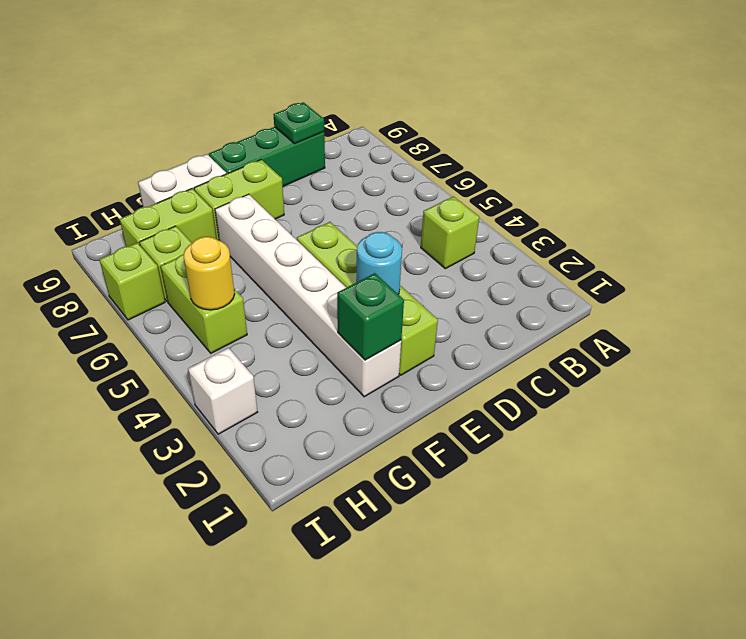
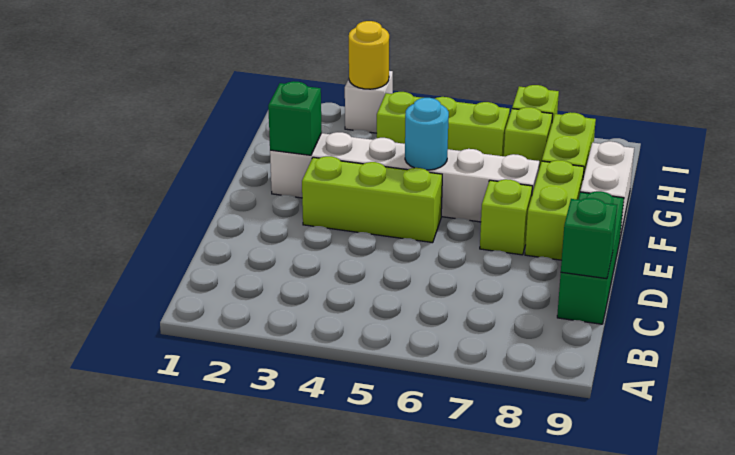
lime 1x1 brick [421,196,479,269] -> lime 1x1 brick moved to [480,179,532,255]
green 1x1 plate [273,102,324,144] -> green 1x1 brick [561,198,617,279]
lime 1x4 brick [297,222,438,375] -> lime 1x3 brick [302,156,442,243]
cyan 1x1 round brick [356,232,402,294] -> cyan 1x1 round brick moved to [405,98,449,170]
lime 1x2 brick [161,254,247,353] -> lime 1x3 brick [377,92,510,156]
yellow 1x1 round brick [184,237,235,310] -> yellow 1x1 round brick moved to [349,21,389,89]

